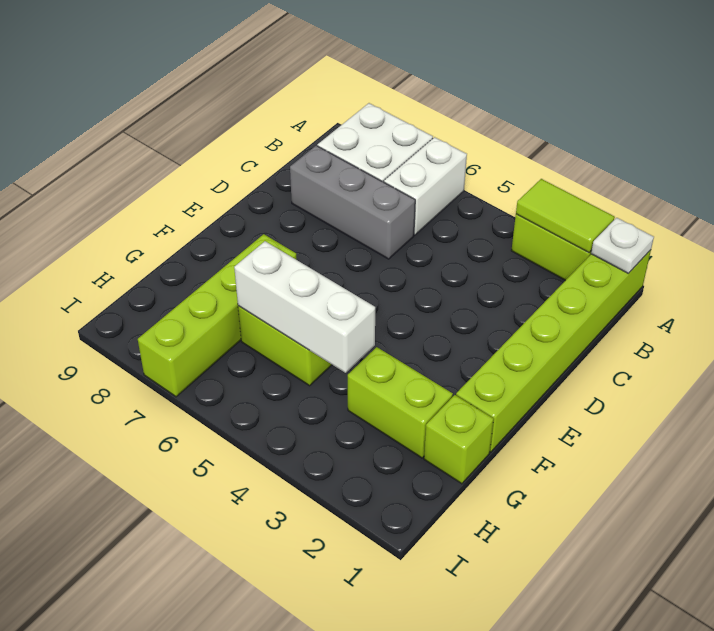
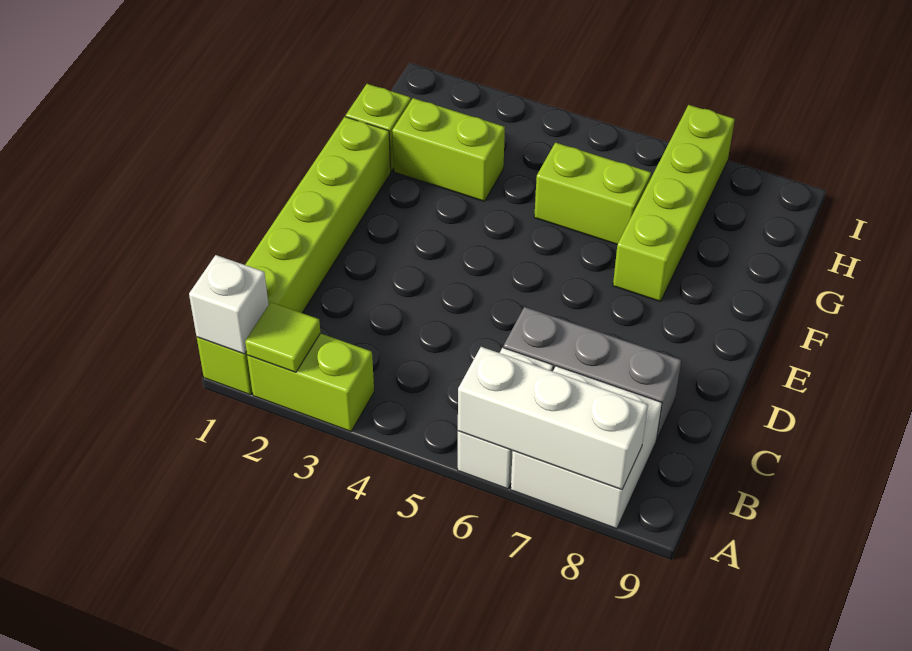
white 1x1 plate [591,218,654,273] -> white 1x1 brick [189,255,269,354]
lime 1x2 tile [516,179,615,253] -> lime 1x1 tile [245,302,320,372]
white 1x3 brick [234,241,375,373] -> white 1x3 brick moved to [458,347,648,490]

